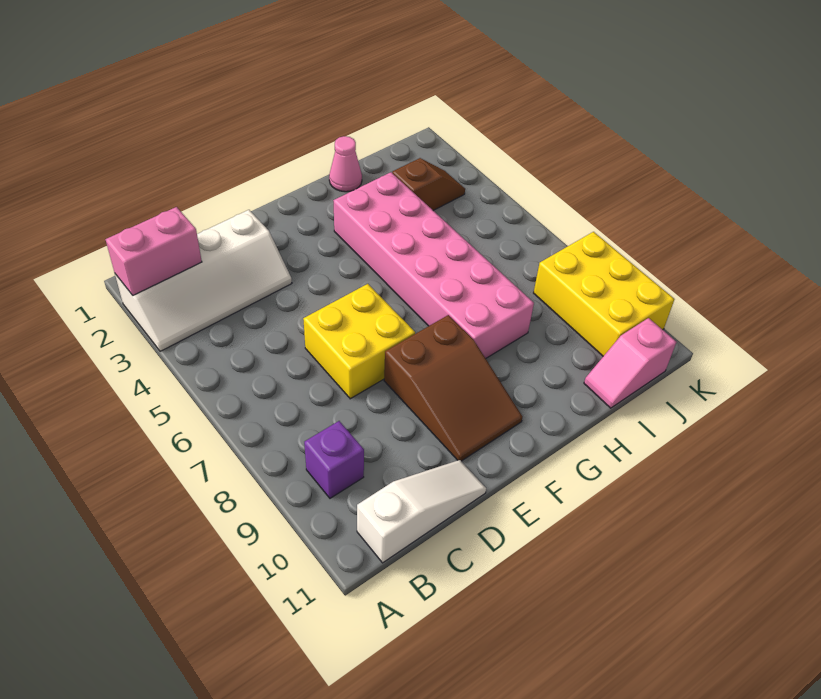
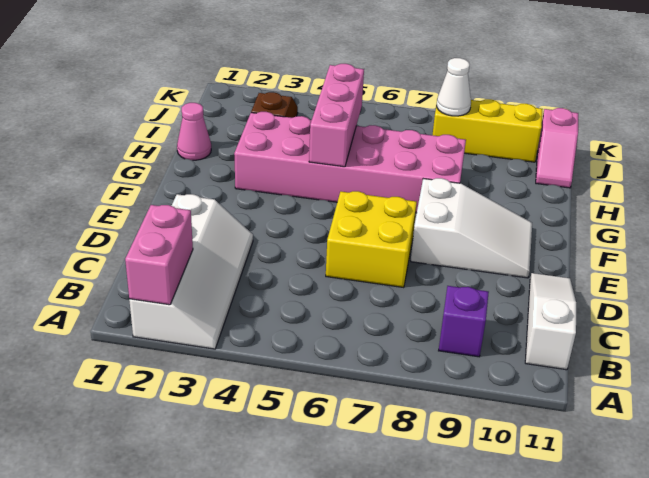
brown 2x3 slope [384,315,523,461] -> white 2x3 slope [411,178,532,278]
none -> pink 1x3 brick [309,64,364,167]
yellow 2x3 brick [534,232,675,356] -> yellow 1x3 brick [433,99,543,162]
none -> white 1x1 cone [437,58,471,116]

